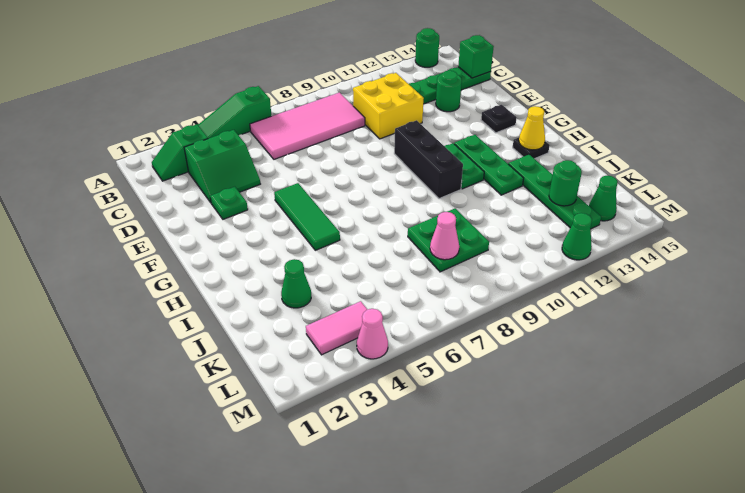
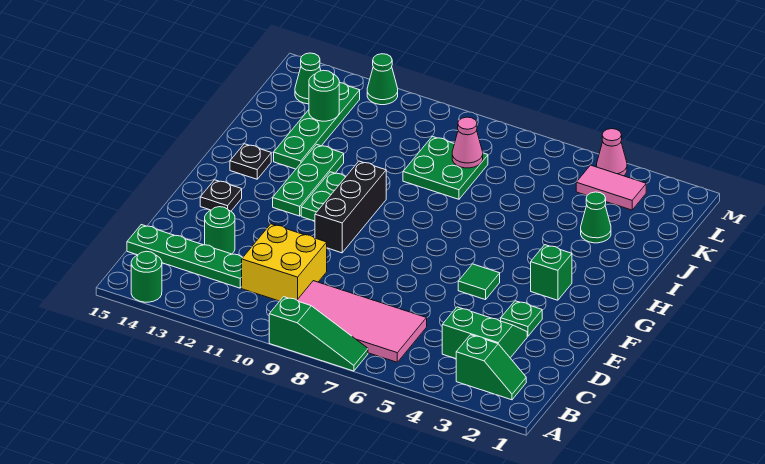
green 1x3 slope [198,86,271,139] -> green 1x3 slope moved to [269,297,368,371]
green 1x1 brick [458,35,494,78] -> green 1x1 brick moved to [531,245,572,300]
green 1x3 tile [274,183,340,250] -> green 1x1 tile [458,264,500,300]
yellow 1x1 cone [519,106,545,150] -> none

